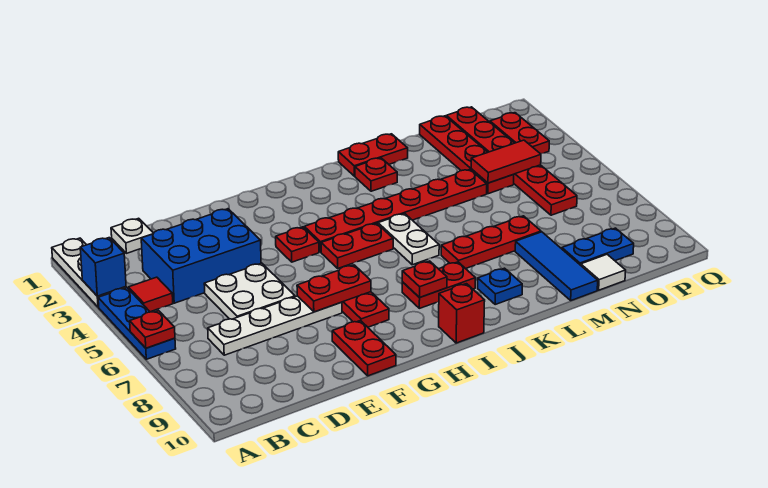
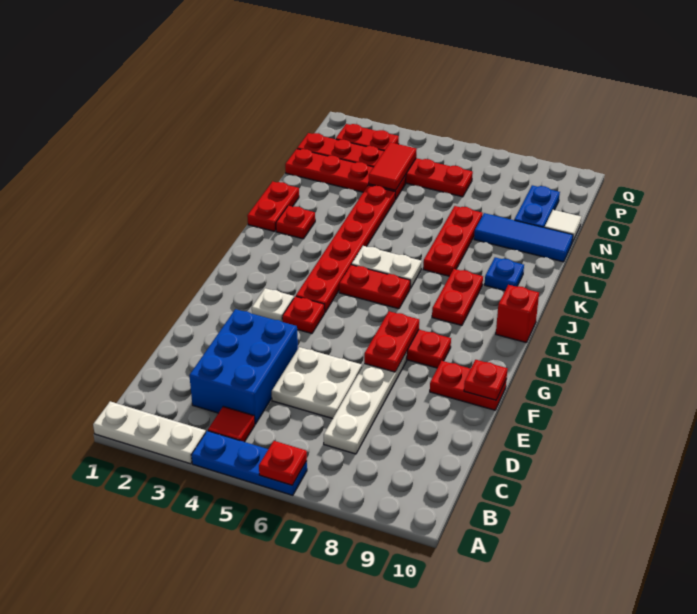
blue 1x1 brick [80,238,126,296] -> none
white 1x1 plate [111,218,154,253] -> white 1x1 plate moved to [252,288,294,322]
red 1x2 plate [321,223,393,268] -> red 1x2 plate turned to [339,265,410,309]
red 1x1 plate [402,261,447,298] -> red 1x1 plate moved to [464,360,508,400]

